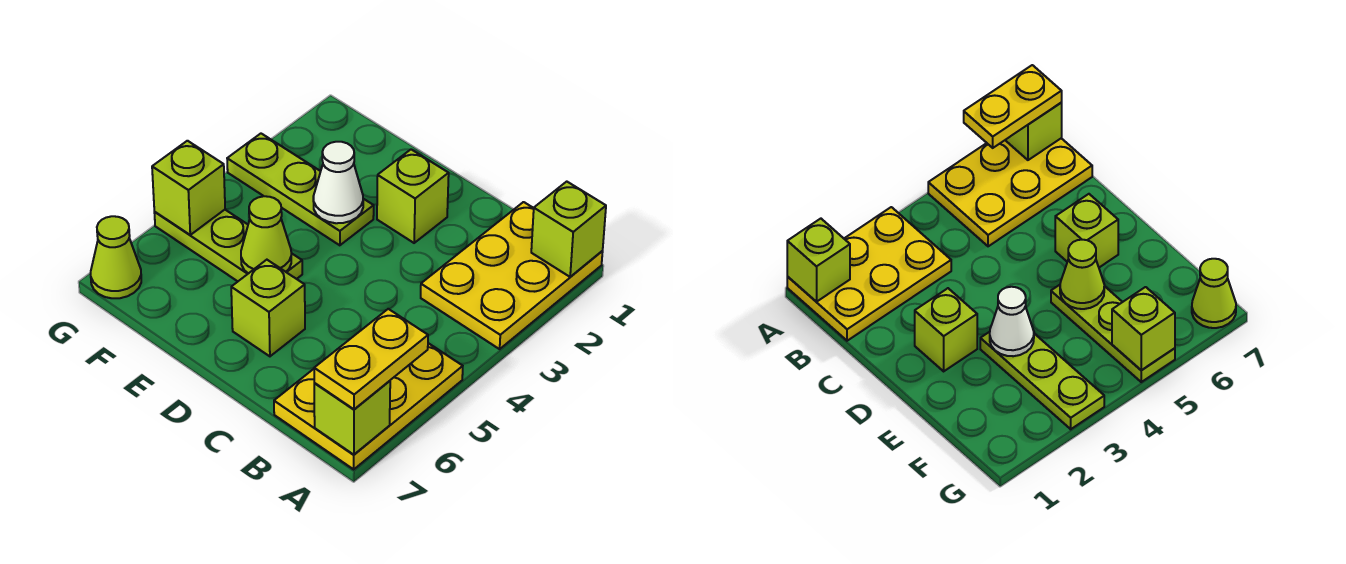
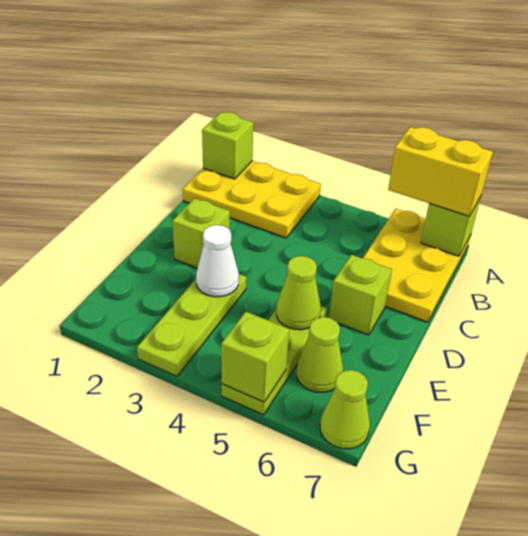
yellow 2x3 plate [274,343,463,469] -> yellow 2x3 plate turned to [363,209,471,322]
yellow 1x2 plate [314,309,428,409] -> yellow 1x2 brick [388,127,493,216]
none -> lime 1x1 cone [297,317,343,392]

